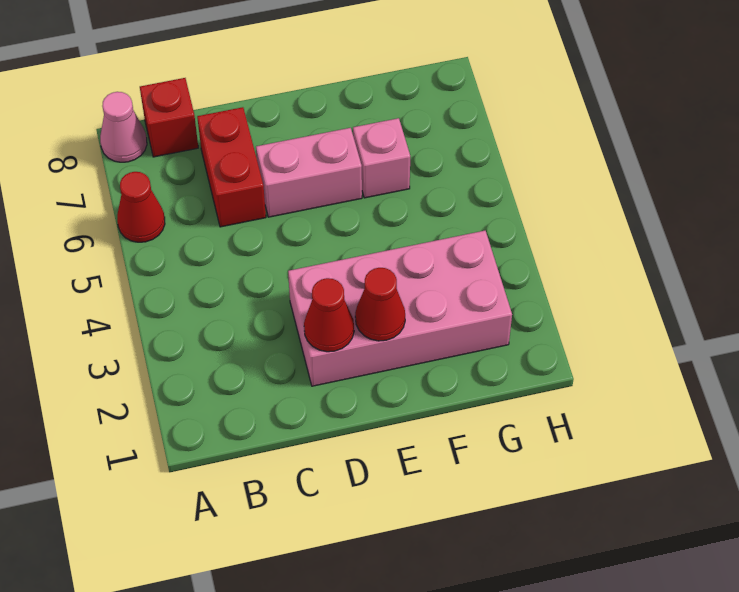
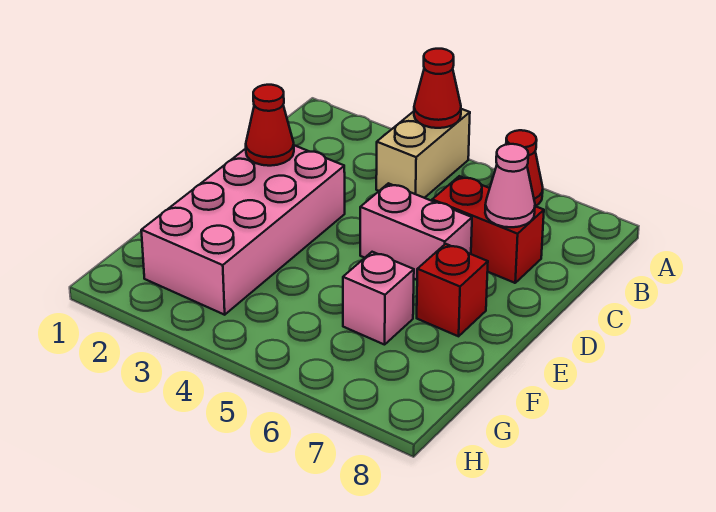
none -> tan 1x2 brick [376,109,470,198]
pink 1x1 cone [100,92,147,162] -> pink 1x1 cone moved to [485,144,535,227]
red 1x1 brick [140,78,198,157] -> red 1x1 brick moved to [417,244,488,336]
pink 1x2 brick [256,128,362,217] -> pink 1x2 brick turned to [360,183,472,280]
red 1x1 cone [355,268,405,341] -> red 1x1 cone moved to [414,49,461,128]

